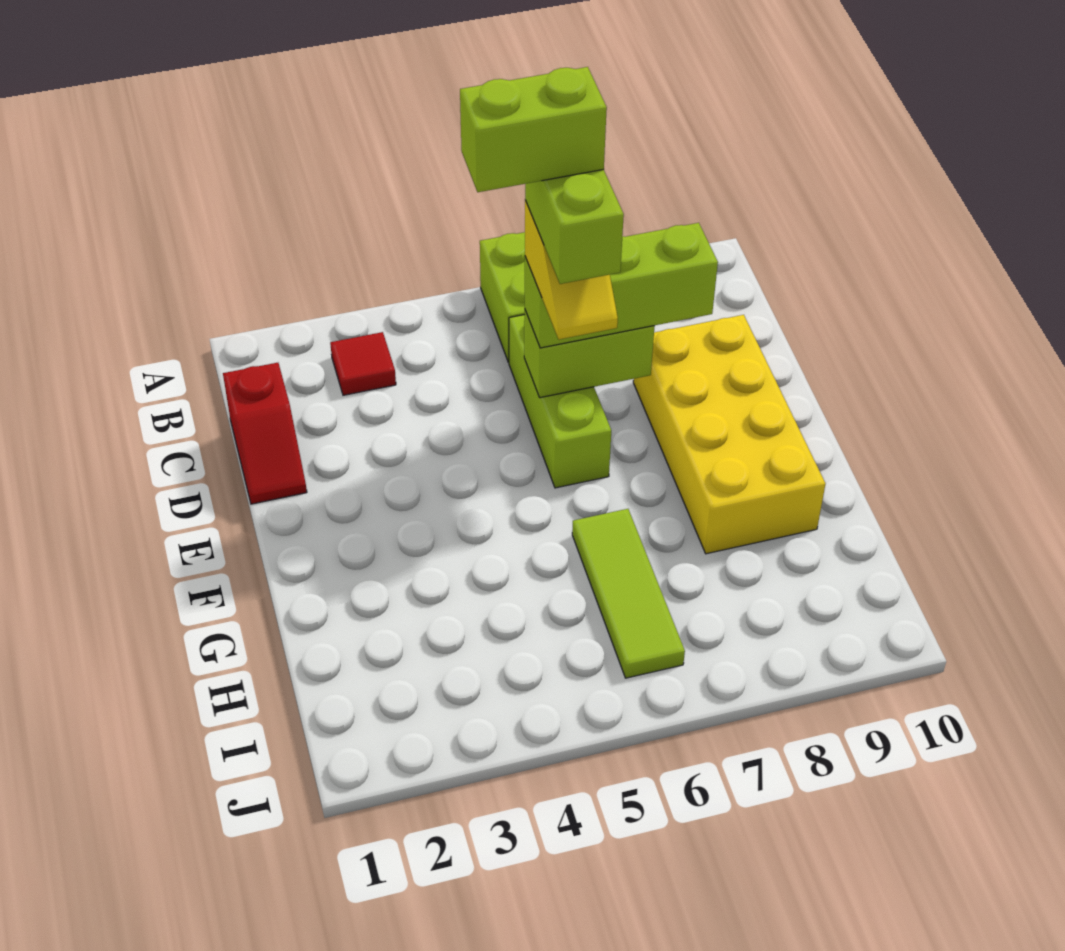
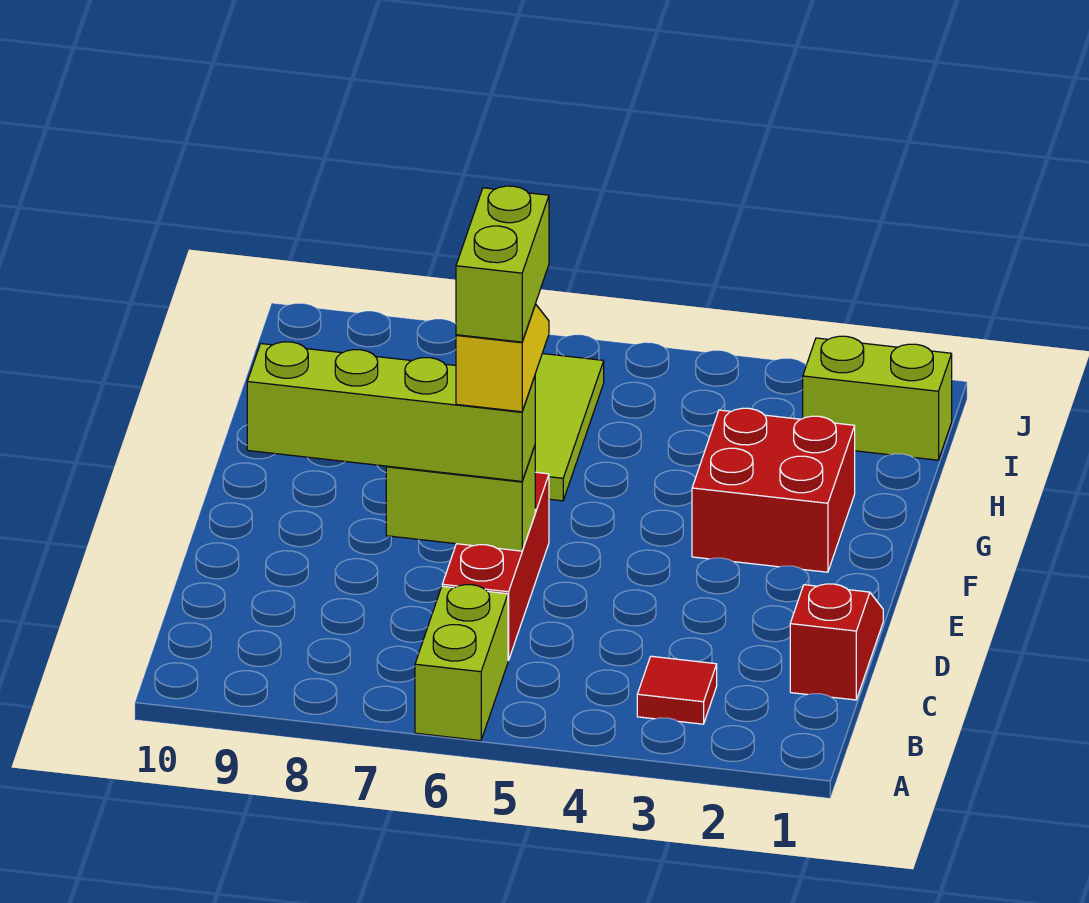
lime 1x3 brick [509,315,611,488] -> red 1x3 brick [442,472,549,660]
lime 1x2 brick [460,67,607,192] -> lime 1x2 brick moved to [803,336,952,460]
lime 1x3 brick [525,223,718,348] -> lime 1x4 brick [247,342,535,481]
yellow 2x4 brick [633,315,825,554] -> none
none -> red 2x2 brick [692,408,855,572]

